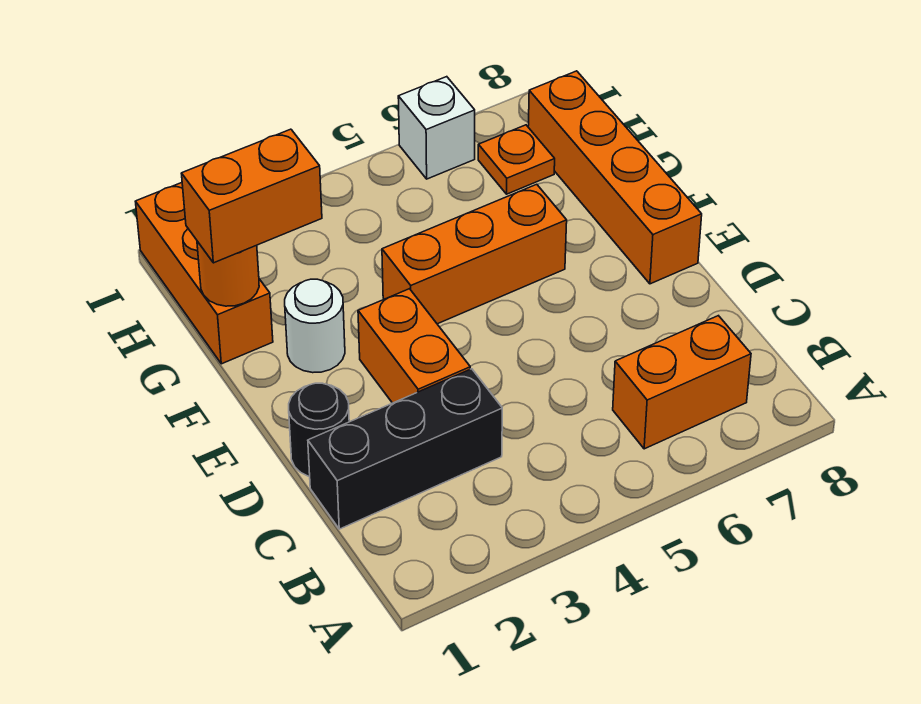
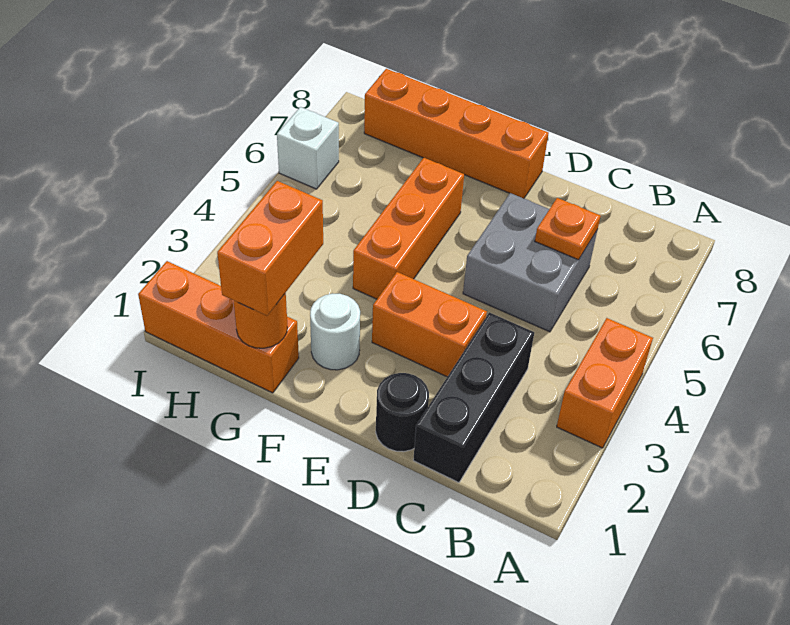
orange 1x2 brick [613,316,751,449] -> orange 1x2 brick moved to [557,318,653,448]
none -> grey 2x2 brick [463,193,597,332]
orange 1x1 plate [478,125,555,194] -> orange 1x1 plate moved to [535,198,601,260]

